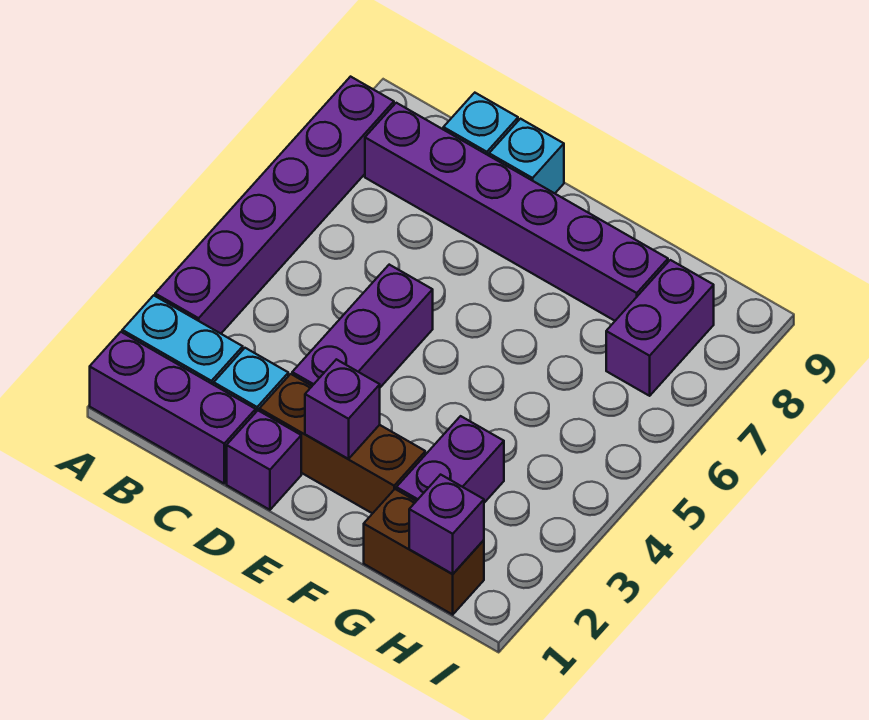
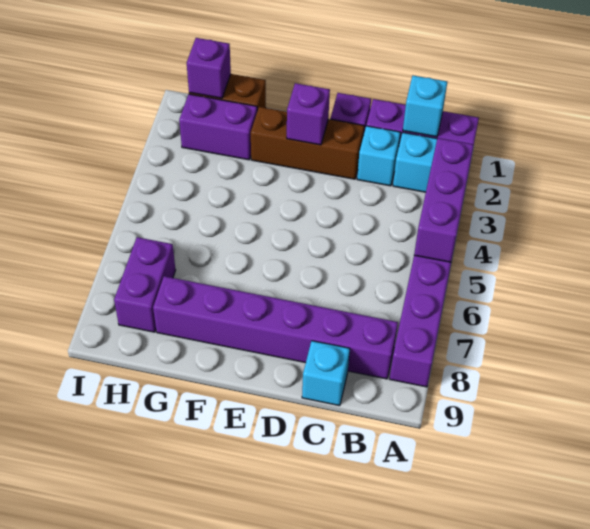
purple 1x3 brick [292,265,433,387] -> purple 1x3 brick moved to [414,138,474,262]
cyan 1x1 brick [489,119,564,193] -> cyan 1x1 brick moved to [403,76,447,137]
purple 1x2 brick [396,416,504,503] -> purple 1x2 brick turned to [179,94,257,160]

